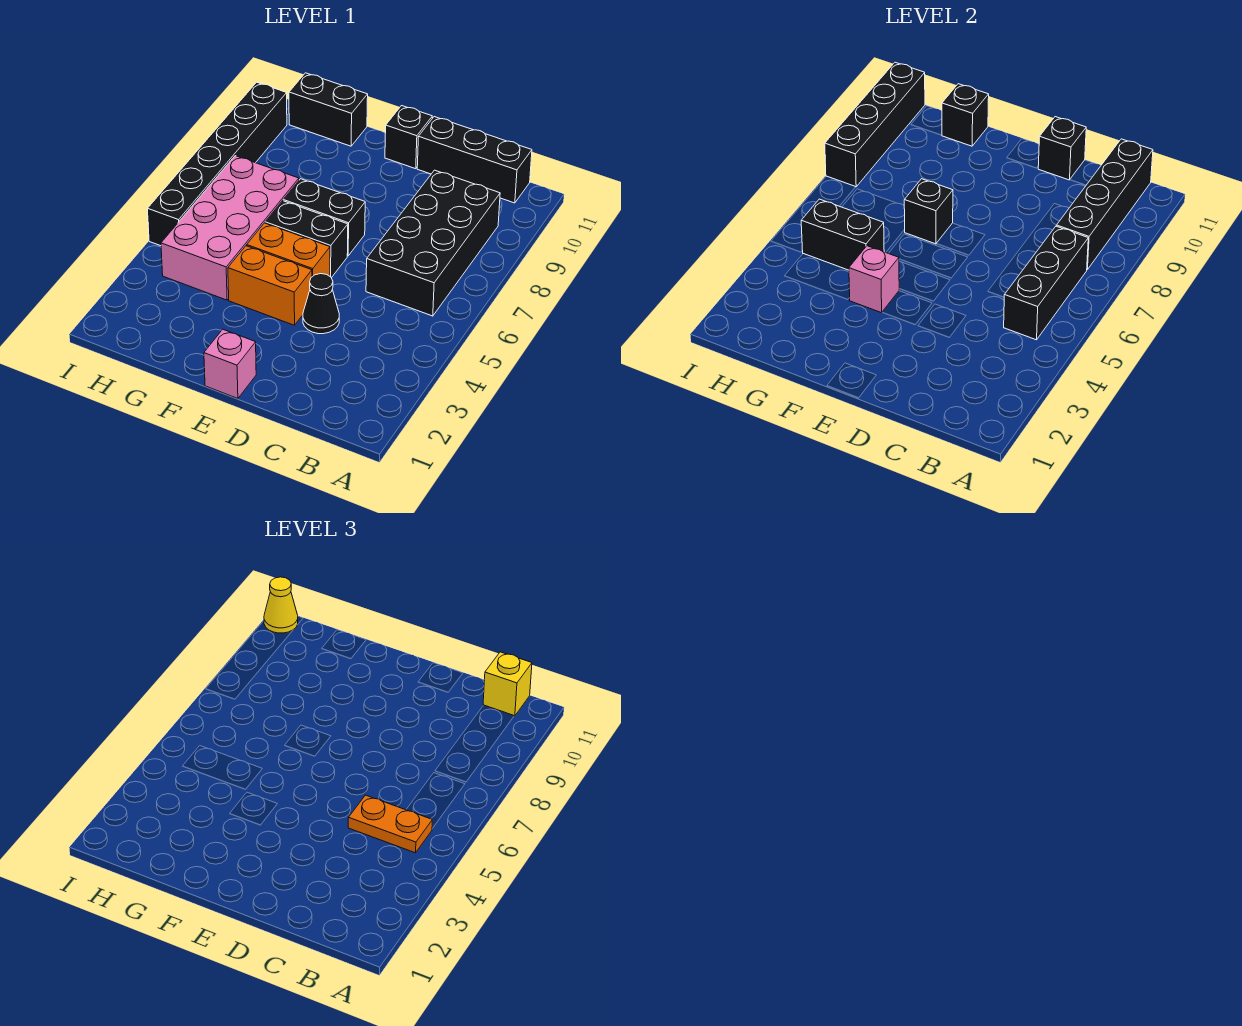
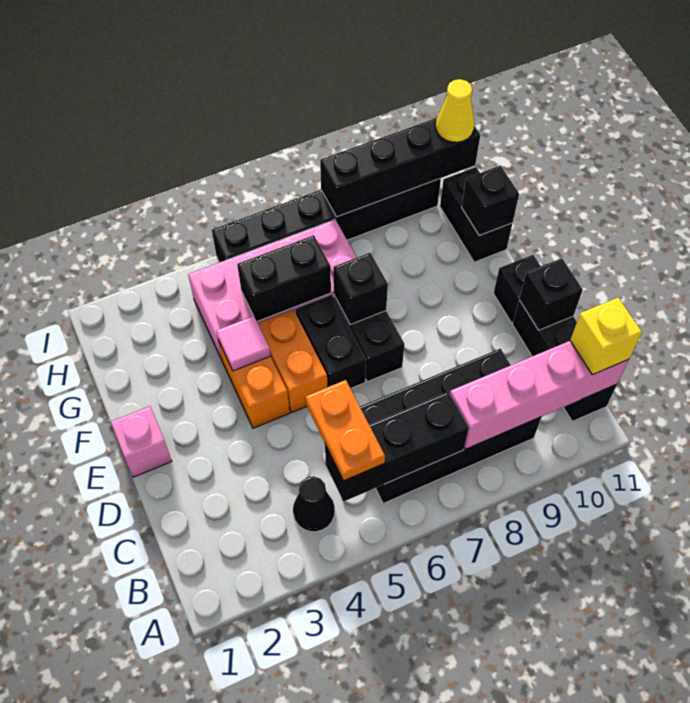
black 1x4 brick [1056,139,1153,270] -> pink 1x4 brick [450,341,629,449]
black 1x1 cone [303,274,339,334] -> black 1x1 cone moved to [293,476,335,532]
pink 1x1 brick [849,246,899,313] -> pink 1x1 tile [216,316,271,371]
black 1x2 brick [801,199,884,270] -> black 1x2 brick turned to [237,235,331,322]

